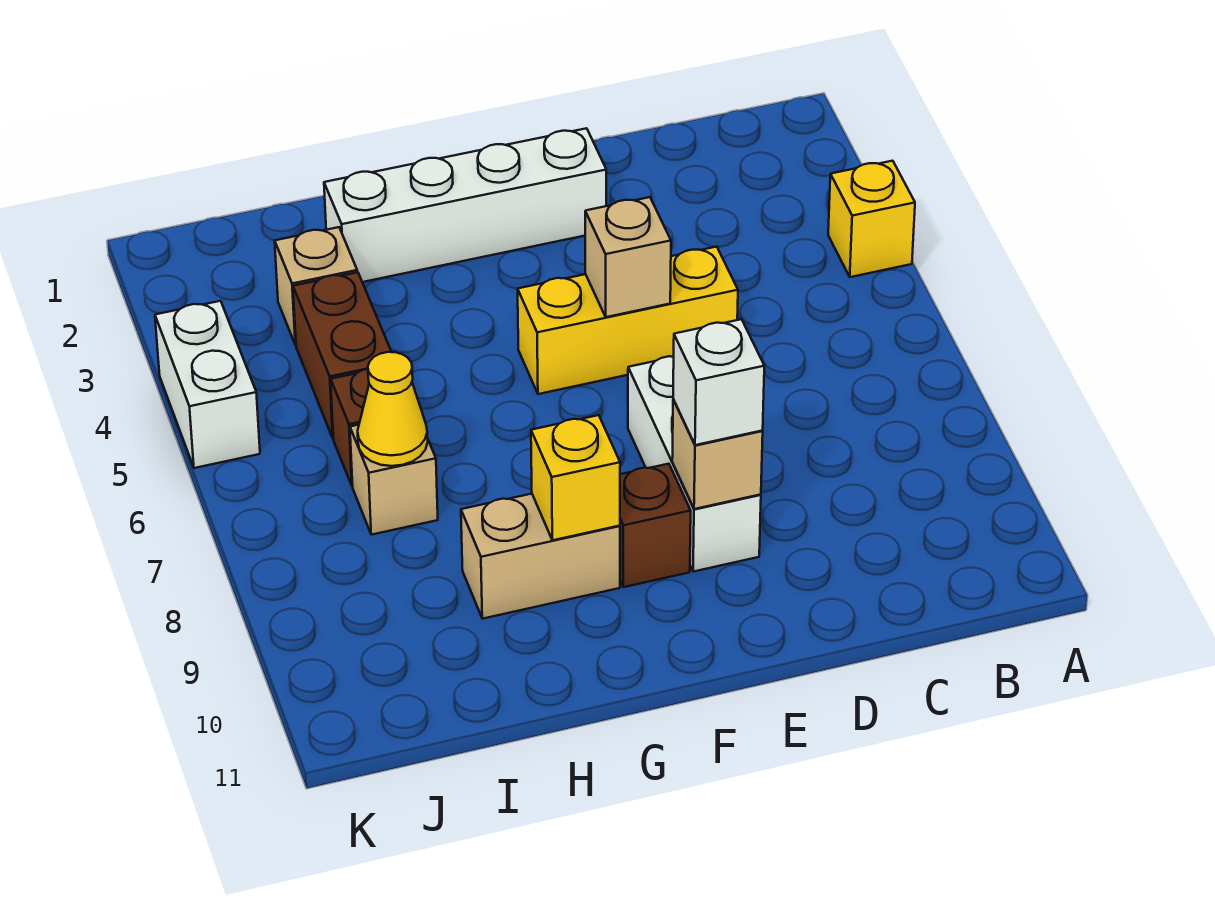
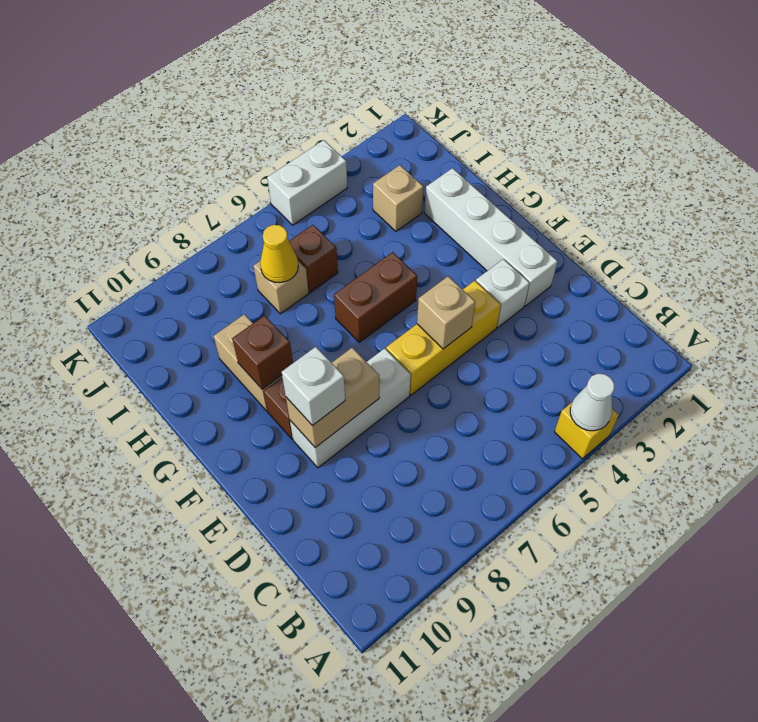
none -> white 1x1 cone [570,374,614,431]
yellow 1x3 brick [518,247,738,394] -> yellow 1x3 brick turned to [386,281,501,395]
none -> white 1x1 brick [476,259,529,328]
tan 1x1 brick [672,399,763,509] -> tan 1x2 brick [286,348,379,448]
yellow 1x1 brick [531,415,620,540] -> brown 1x1 brick [232,315,293,389]
brown 1x2 brick [293,272,391,438] -> brown 1x2 brick moved to [334,252,417,342]

